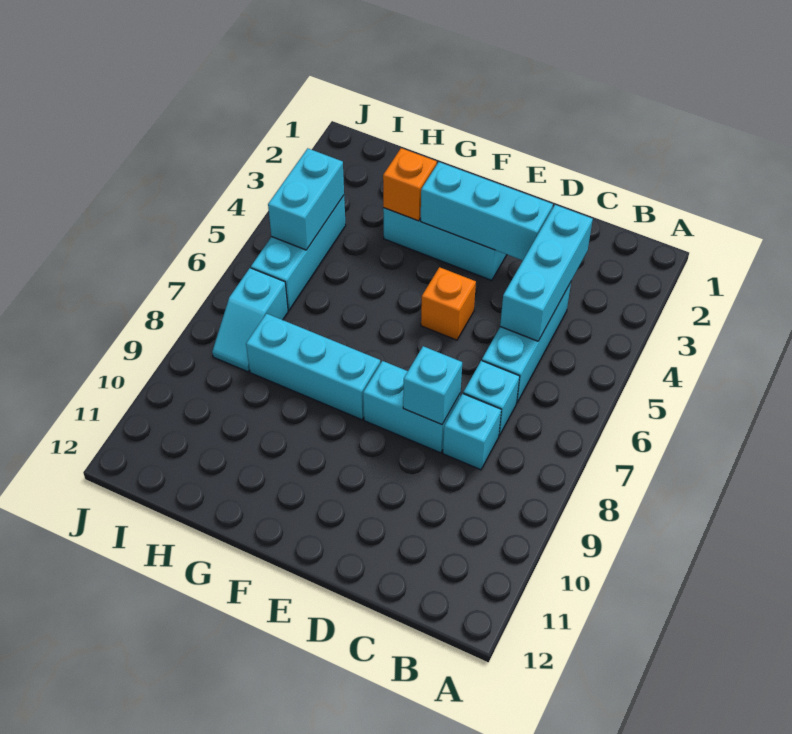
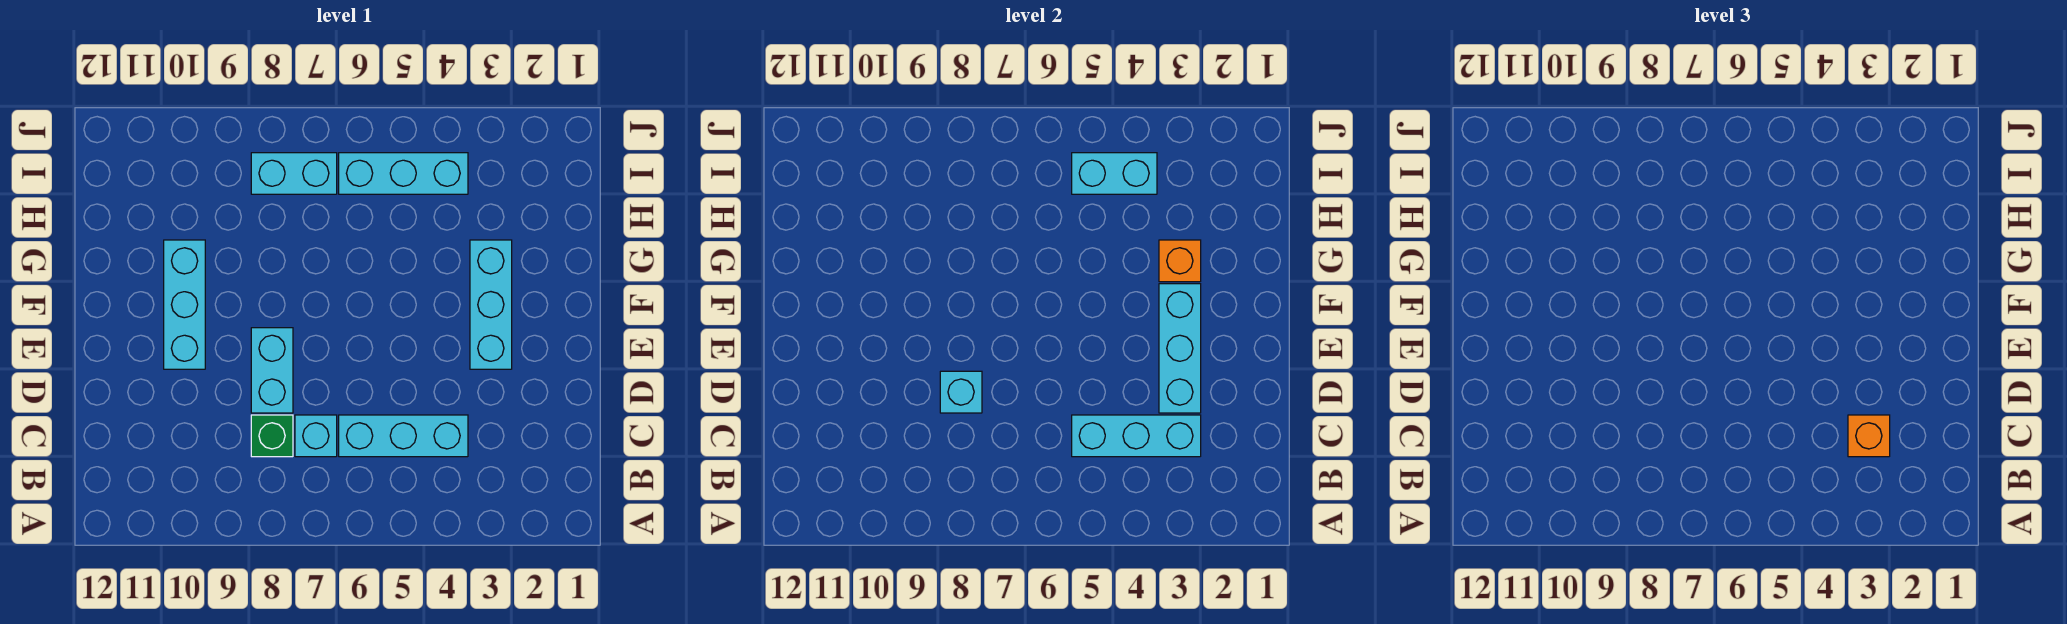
cyan 1x1 brick [443,393,501,470] -> green 1x1 brick [251,415,293,457]
orange 1x1 brick [421,267,476,340] -> orange 1x1 brick moved to [1848,415,1890,457]
cyan 1x3 brick [246,314,380,420] -> cyan 1x3 brick moved to [164,240,205,369]
cyan 1x2 slope [212,268,288,372] -> cyan 1x2 brick [251,153,337,194]

